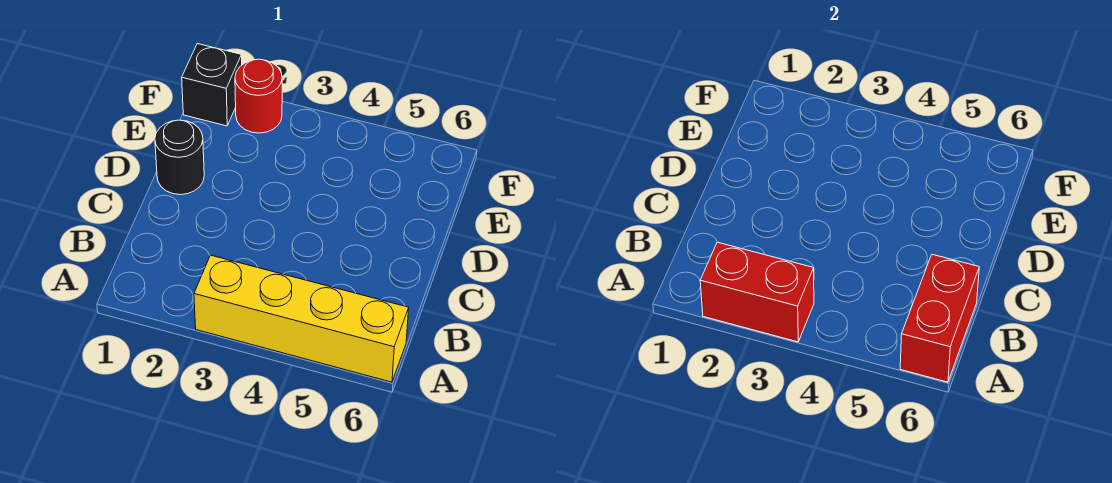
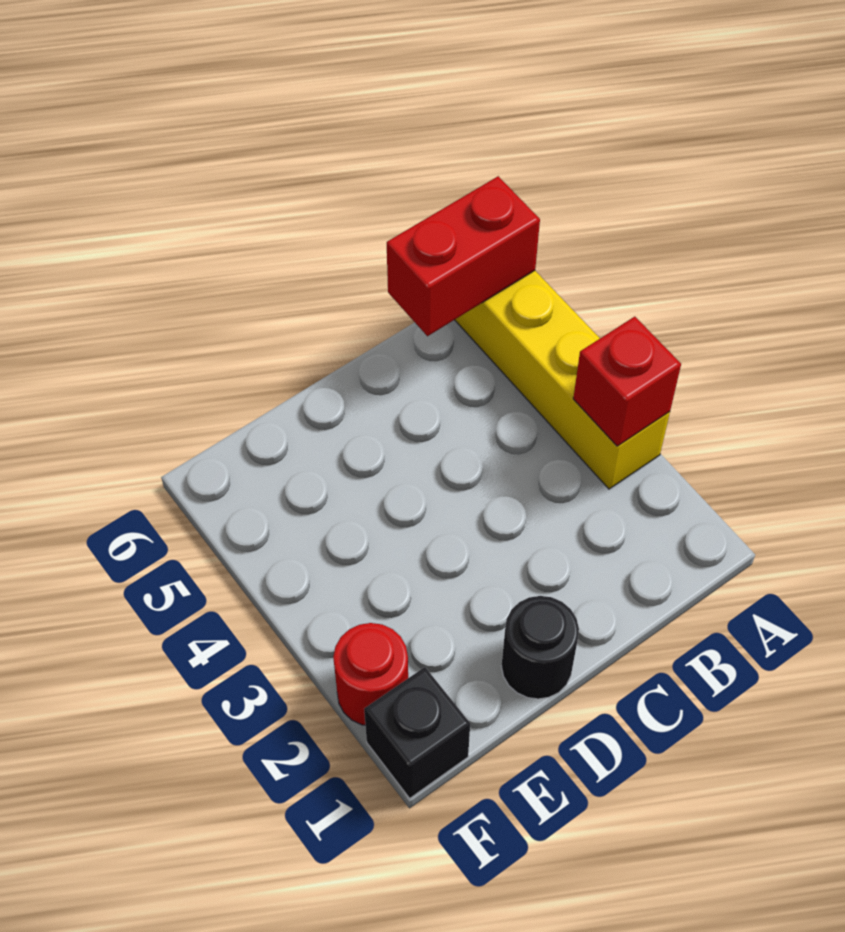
red 1x2 brick [700,242,814,342] -> red 1x1 brick [573,317,681,446]

